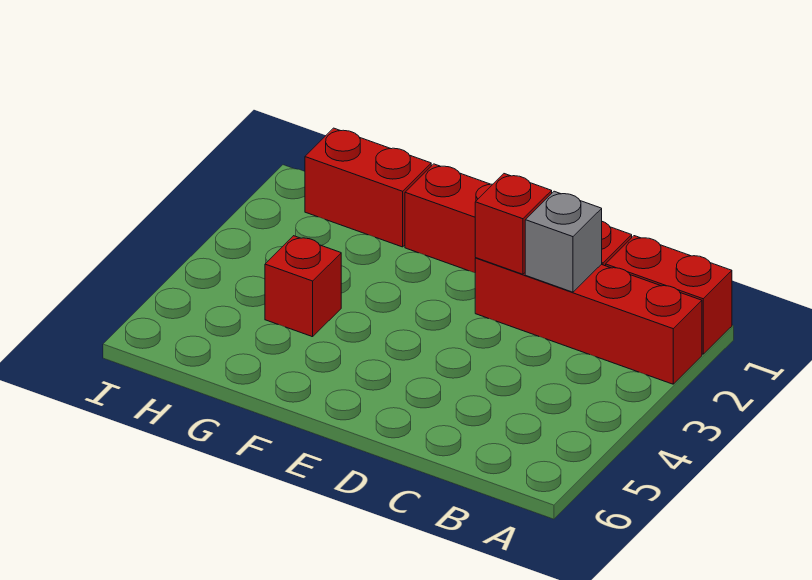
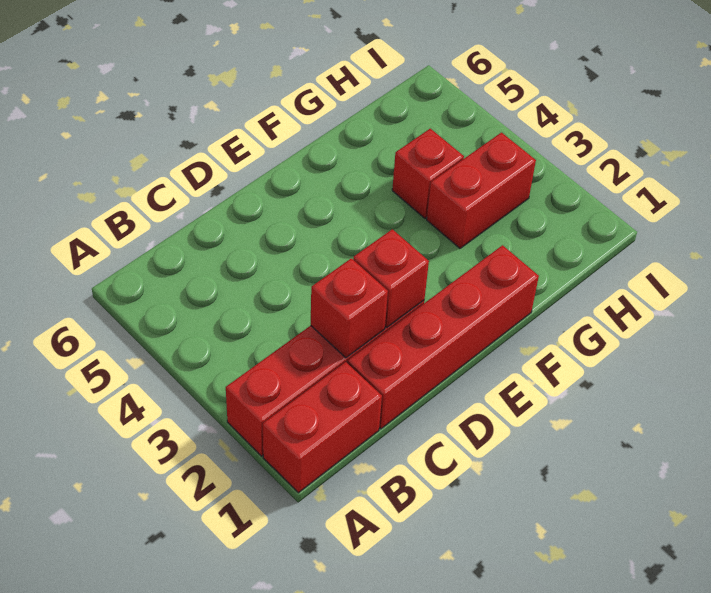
grey 1x1 brick [525,191,602,292] -> red 1x1 brick [311,258,388,358]
red 1x2 brick [305,128,431,247] -> red 1x2 brick moved to [427,133,536,248]

